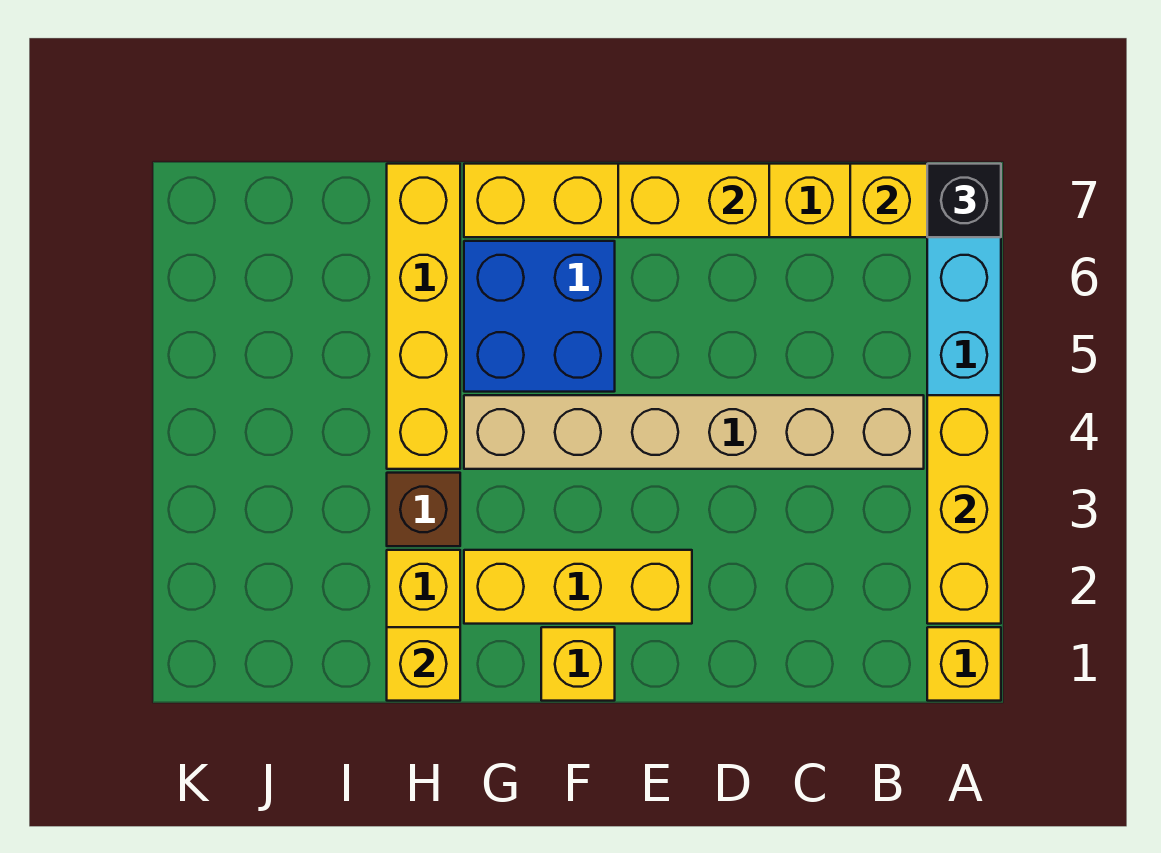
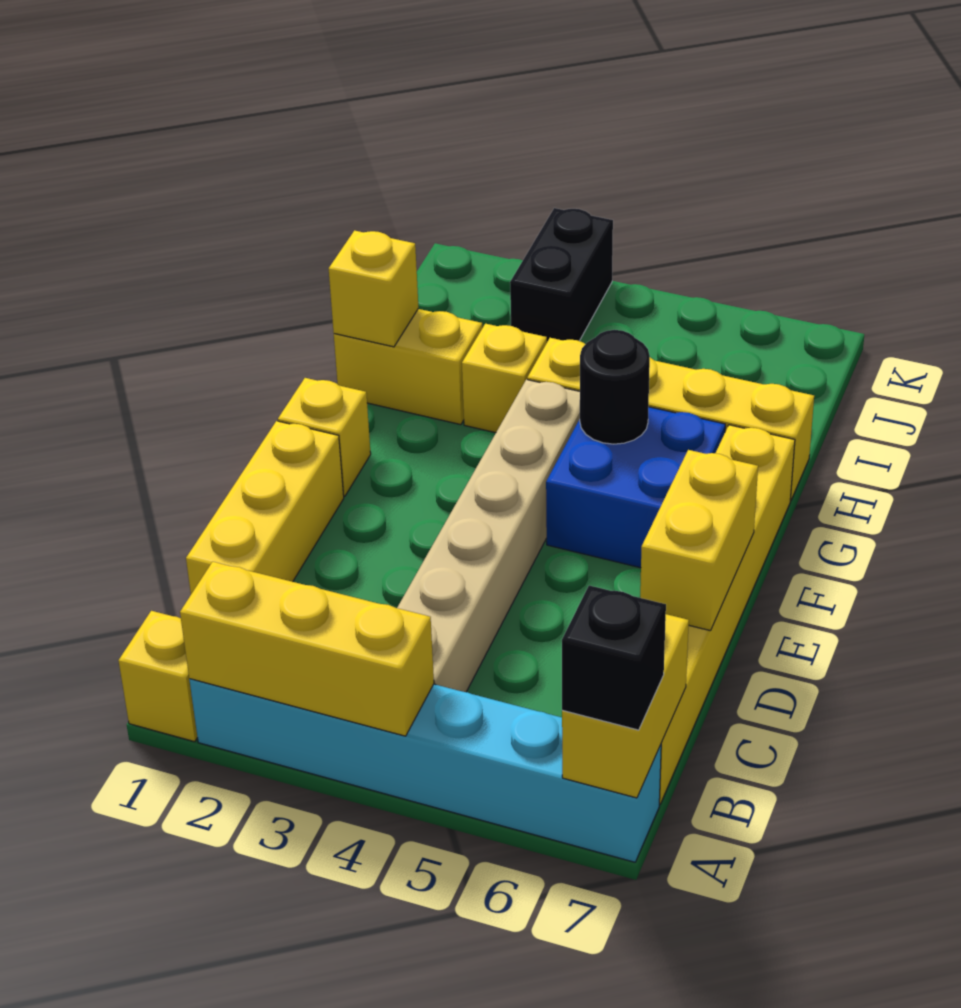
yellow 1x3 brick [464,550,692,624] -> yellow 1x3 brick moved to [186,421,344,594]
none -> black 1x1 round brick [580,330,650,444]
brown 1x1 brick [387,473,460,546] -> yellow 1x1 brick [462,324,547,433]
none -> black 1x2 brick [510,208,613,342]

